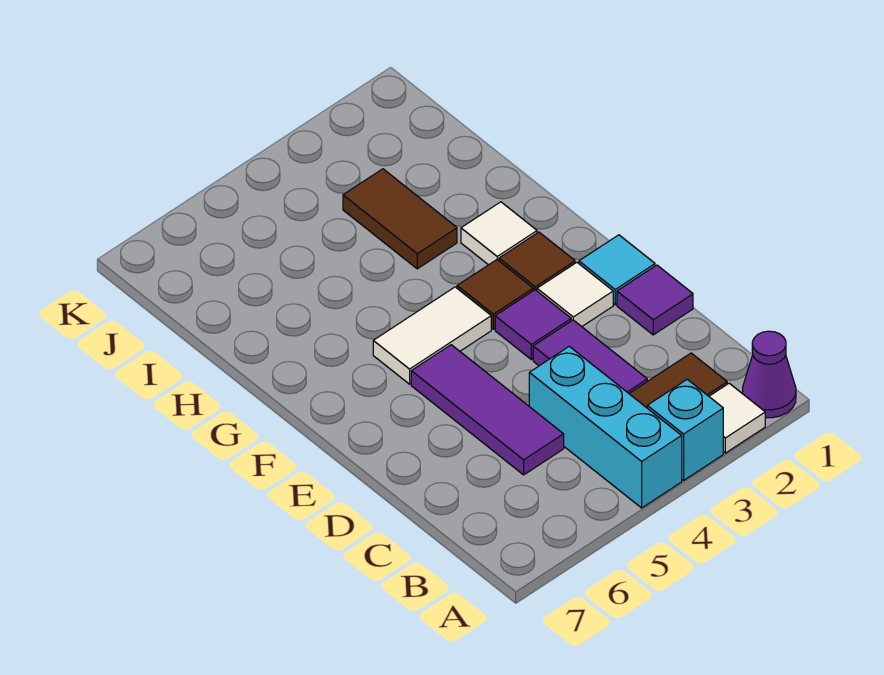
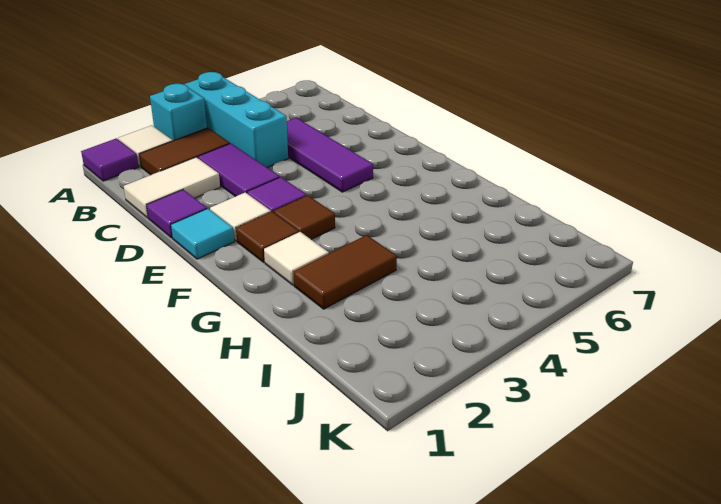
purple 1x1 cone [742,331,796,418] -> purple 1x1 tile [81,138,138,181]
white 1x2 tile [373,287,491,384] -> white 1x2 tile moved to [124,157,220,218]
brown 1x2 tile [343,169,457,269] -> brown 1x2 tile turned to [294,235,397,309]

